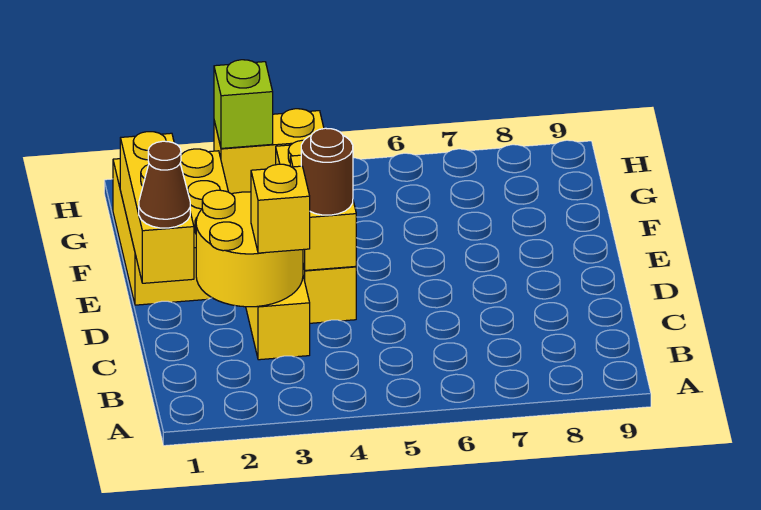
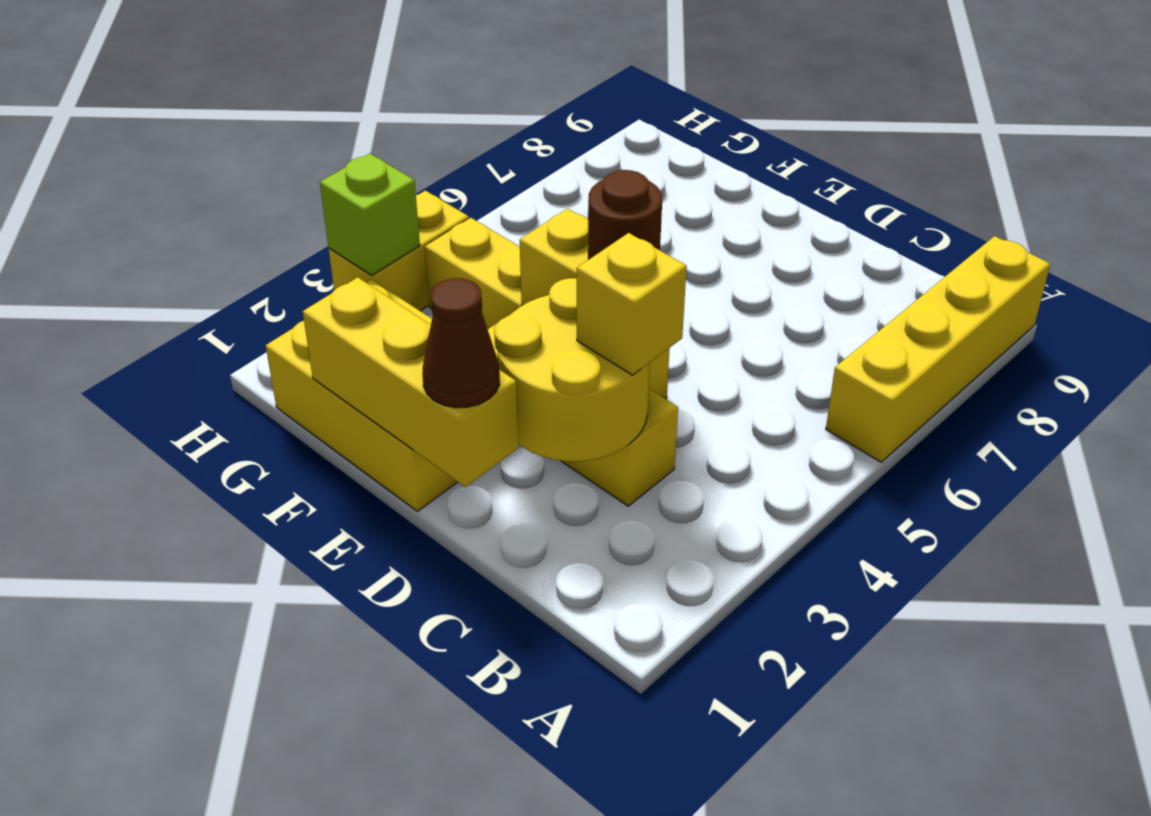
none -> yellow 1x4 brick [826,236,1050,462]

